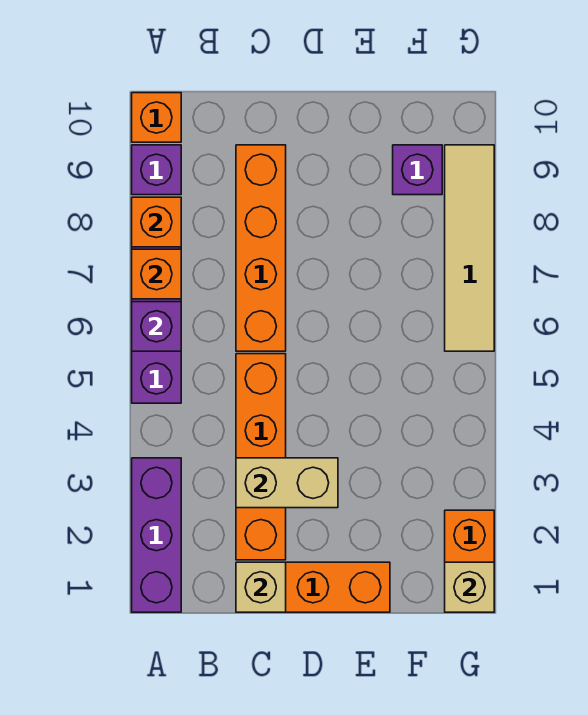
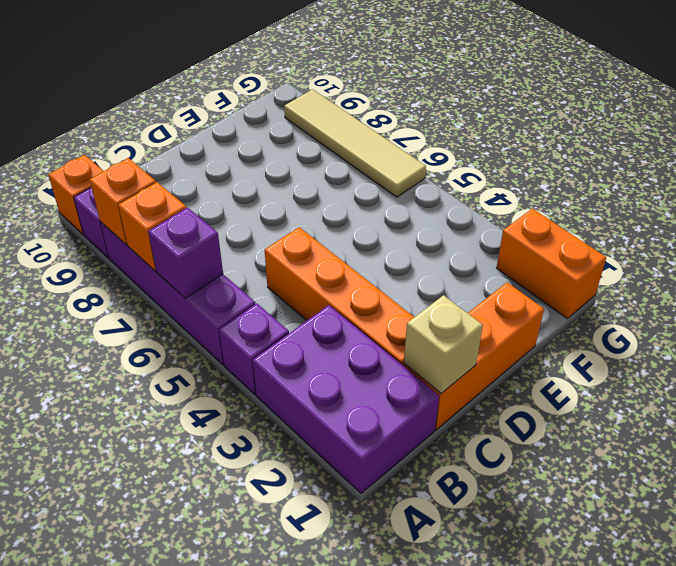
purple 1x3 brick [132,458,181,612] -> purple 2x3 brick [253,305,439,493]
tan 1x2 brick [236,458,338,508] -> none
orange 1x4 brick [236,145,286,351] -> none
purple 1x1 brick [393,145,442,195] -> purple 1x1 brick moved to [219,304,289,394]
tan 1x1 brick [445,562,494,612] -> none

